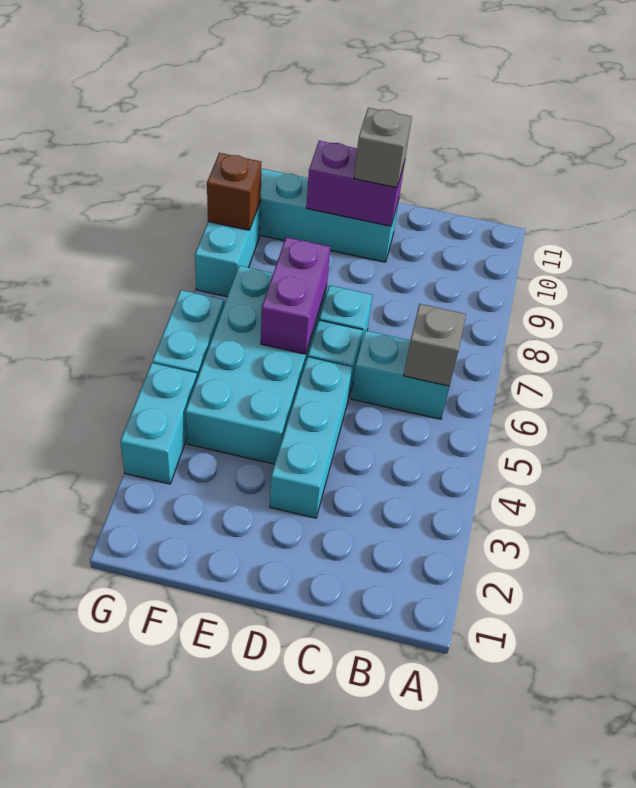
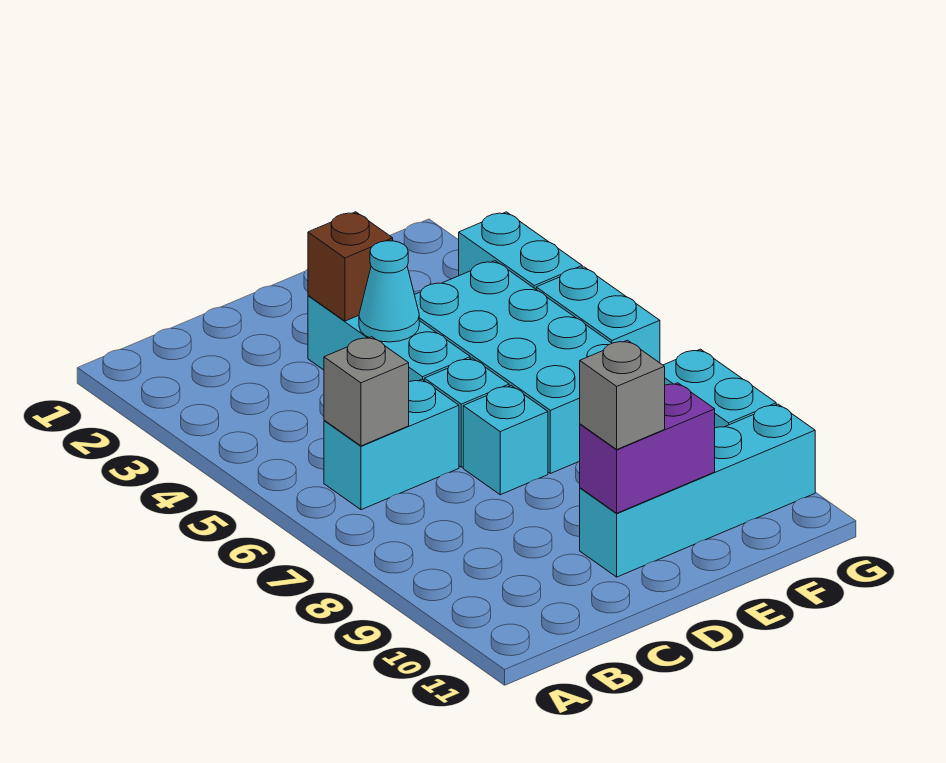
none -> cyan 1x1 cone [359,241,419,342]
purple 1x2 brick [261,237,331,354] -> none
brown 1x1 brick [207,153,261,230] -> brown 1x1 brick moved to [308,212,393,321]

